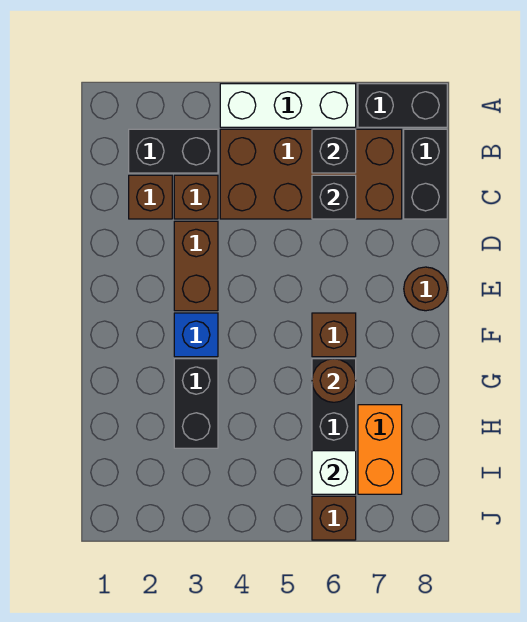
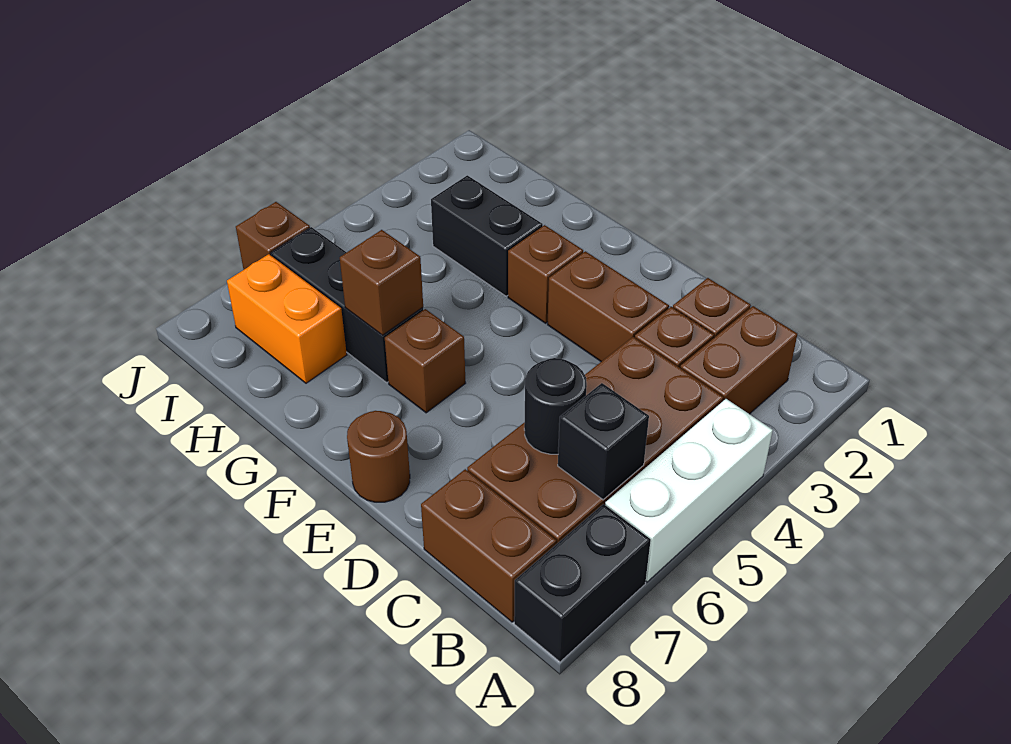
black 1x2 brick [129,129,218,173] -> brown 1x2 brick [680,306,798,414]
black 1x2 brick [404,129,447,219] -> brown 1x2 brick [421,469,557,622]
black 1x1 brick [312,175,356,219] -> black 1x1 round brick [524,358,587,454]
blue 1x1 brick [174,313,218,357] -> brown 1x1 brick [508,225,583,323]
brown 1x1 round brick [312,359,356,402] -> brown 1x1 brick [340,230,423,335]
white 1x1 brick [312,451,356,494] -> none

